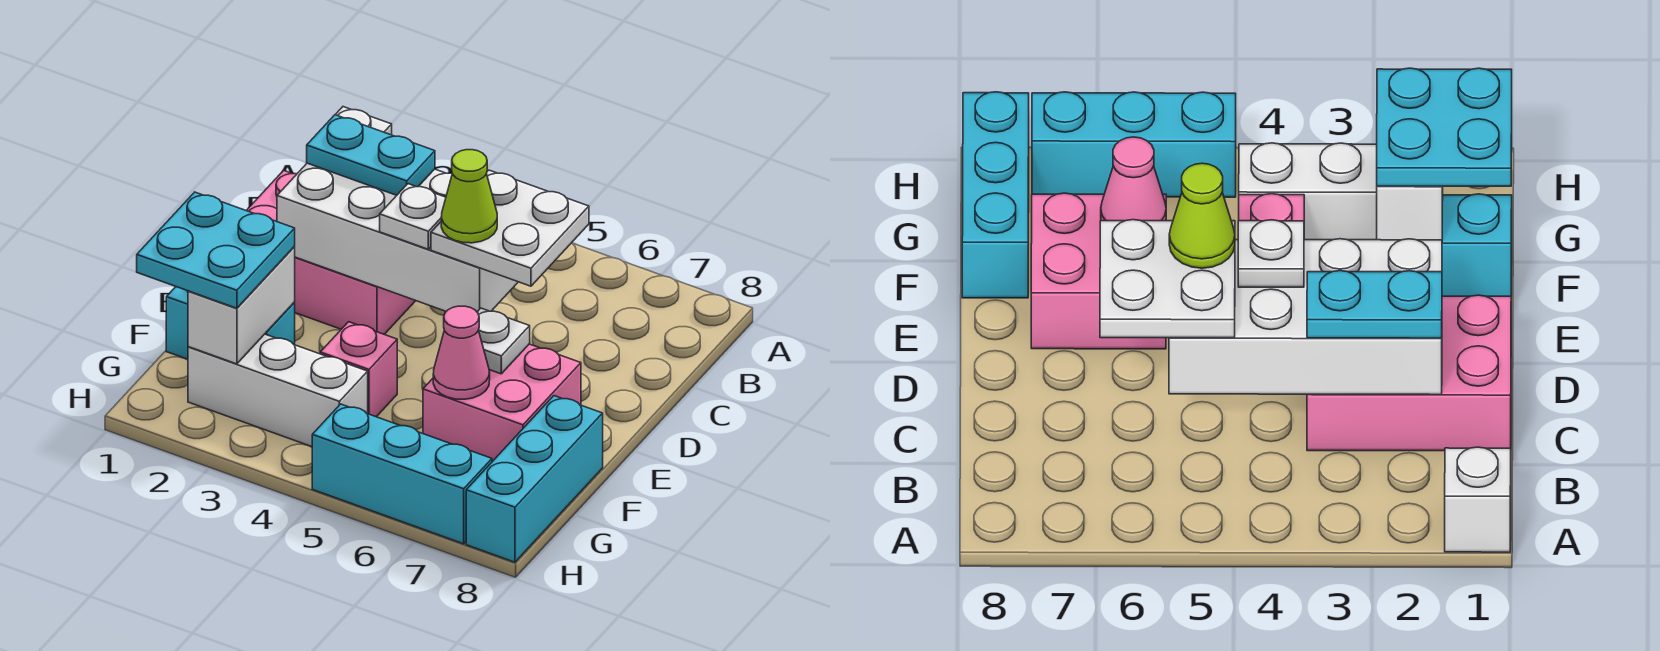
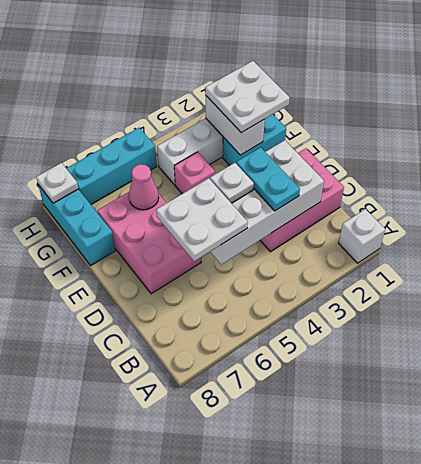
cyan 1x2 plate [307,115,435,195] -> cyan 1x2 plate turned to [236,147,300,211]
lime 1x1 cone [441,150,497,243] -> none
pink 2x2 brick [423,344,581,462] -> pink 2x3 brick [97,192,201,294]
white 1x1 plate [477,308,530,374] -> white 1x1 plate moved to [36,163,78,203]
cyan 2x2 plate [137,192,295,308] -> white 2x2 plate [205,61,290,133]

